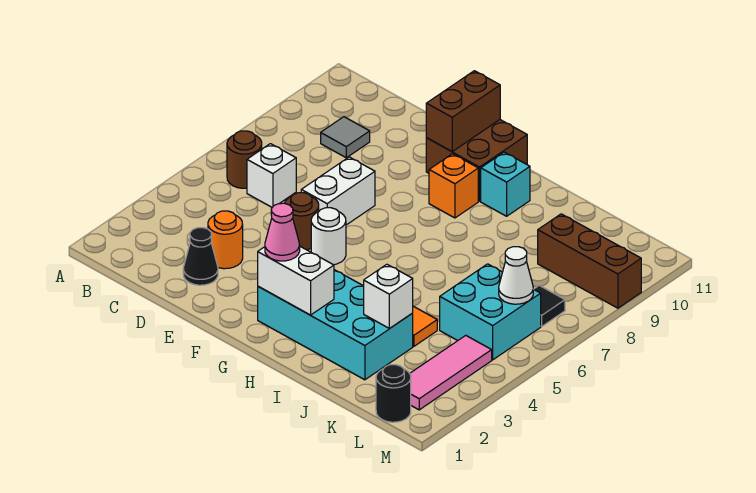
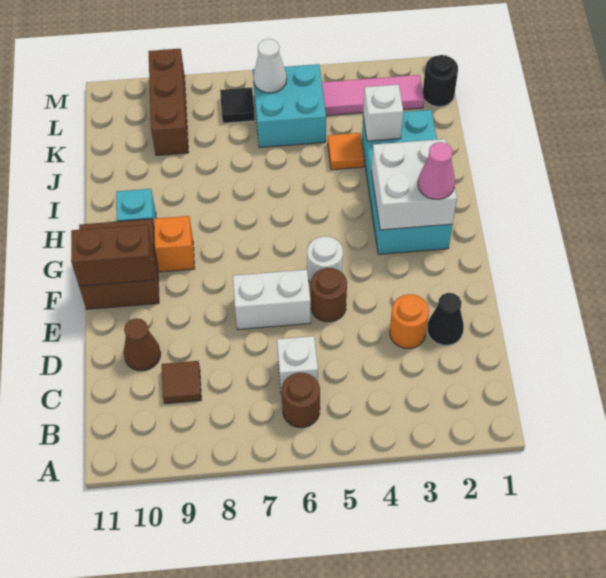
grey 1x1 tile [321,117,370,158] -> brown 1x1 tile [162,361,201,404]
none -> brown 1x1 cone [123,318,161,371]
white 1x2 brick [258,247,334,315] -> white 2x2 brick [371,139,457,230]

